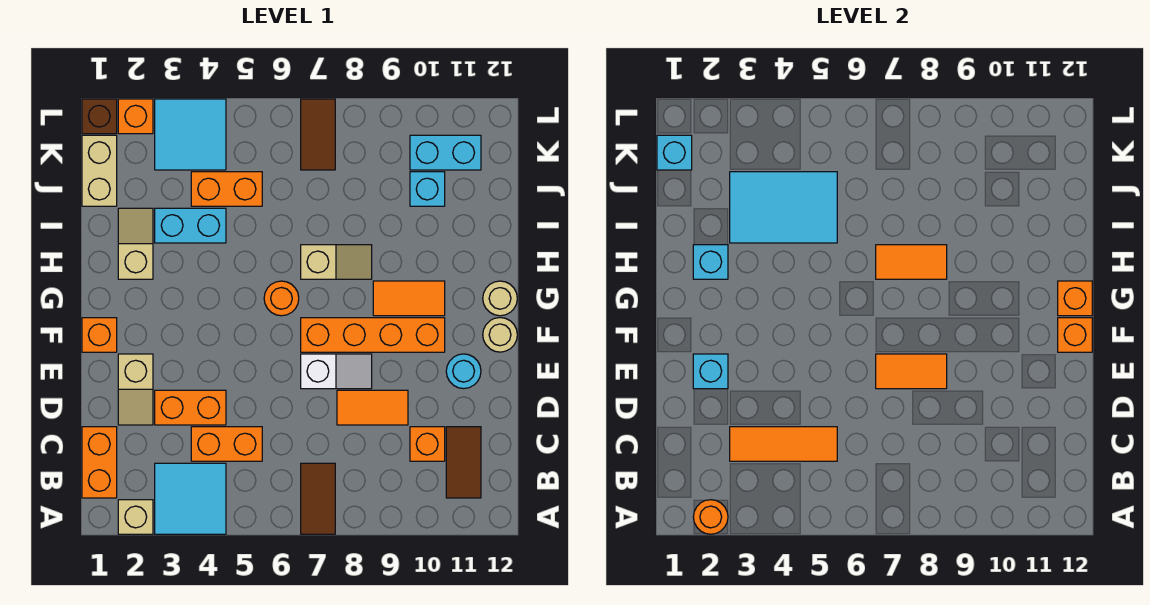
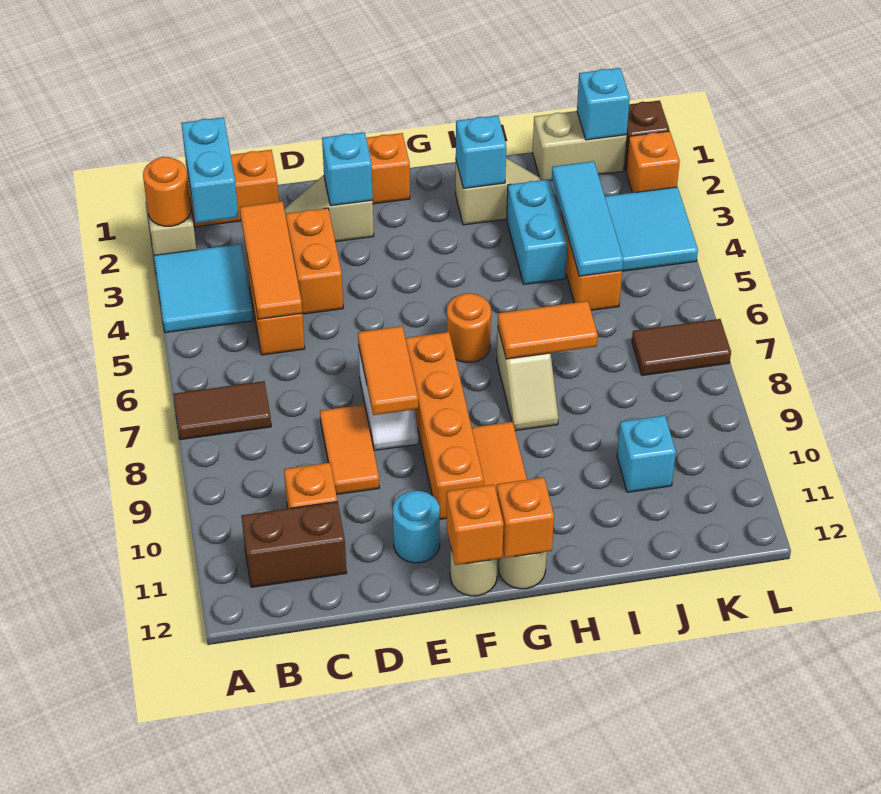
brown 1x2 tile [446,427,481,498] -> brown 1x2 brick [242,502,347,587]
orange 1x2 tile [876,245,947,279] -> orange 1x2 tile turned to [498,301,598,359]
cyan 2x3 tile [730,172,837,243] -> cyan 1x3 tile [552,161,623,276]
cyan 1x2 brick [410,135,481,170] -> cyan 1x2 brick moved to [181,117,238,223]

